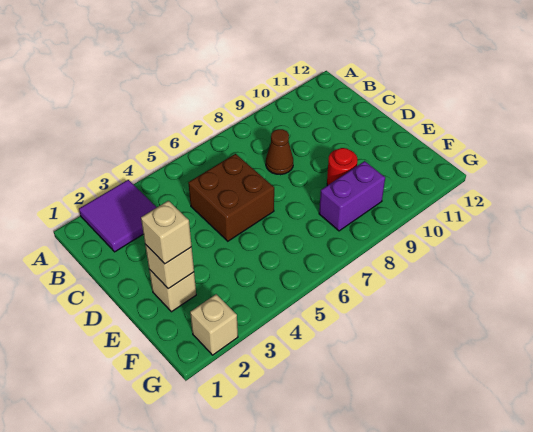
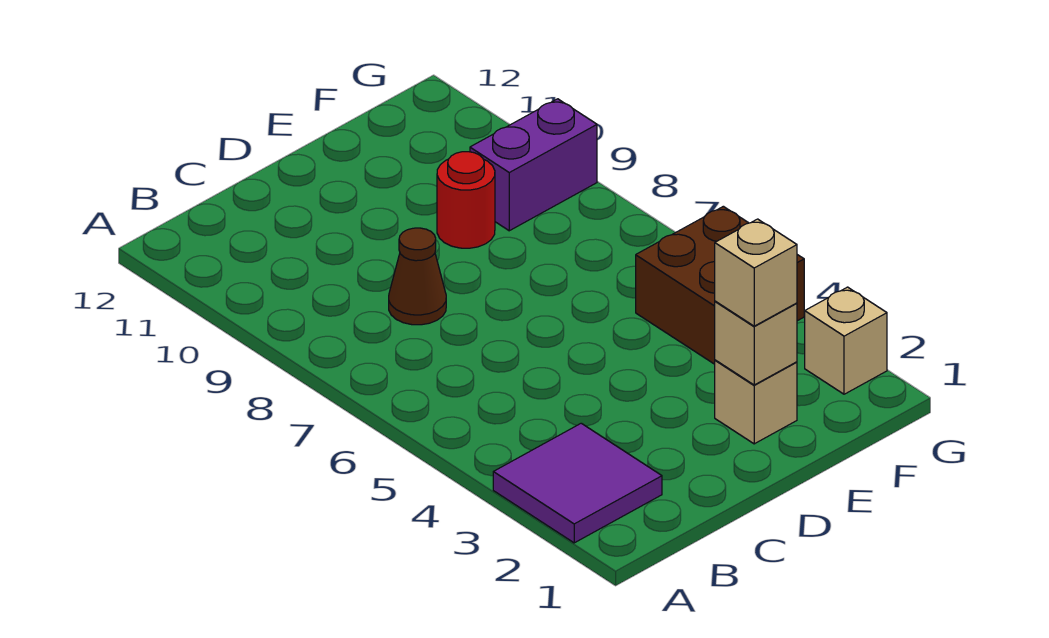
brown 2x2 brick [188,154,274,241] -> brown 2x2 brick moved to [636,206,804,364]
purple 1x2 brick [319,161,385,231] -> purple 1x2 brick turned to [470,99,597,231]

